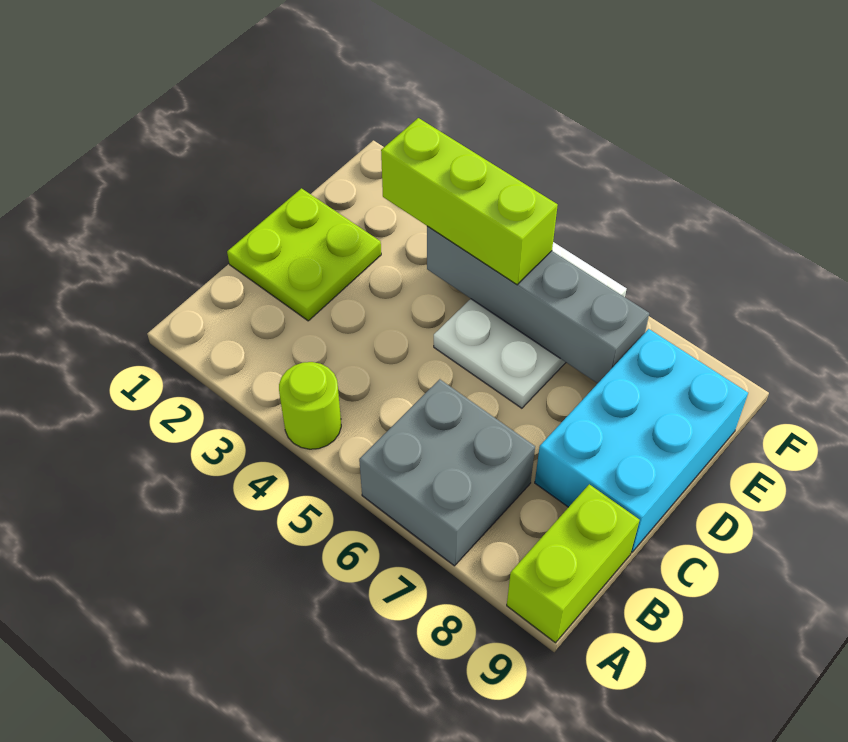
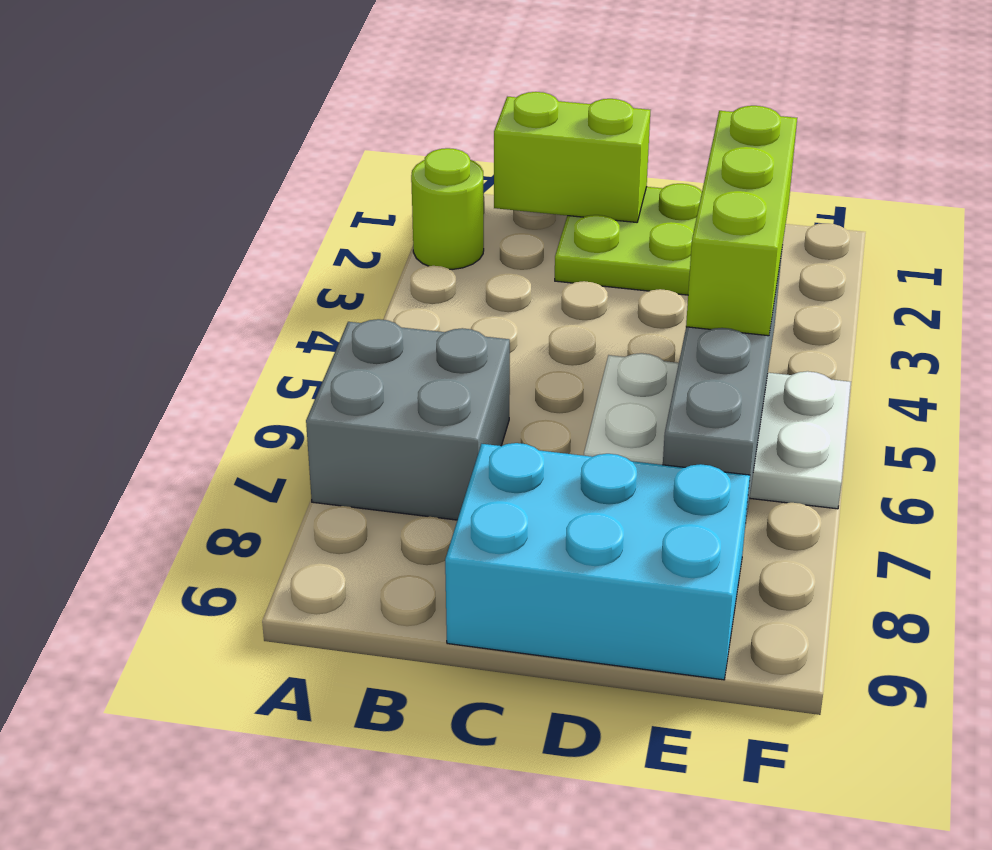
lime 1x1 round brick [279,362,341,449] -> lime 1x1 round brick moved to [411,148,484,269]
lime 1x2 brick [507,484,640,643] -> lime 1x2 brick moved to [494,92,650,222]

